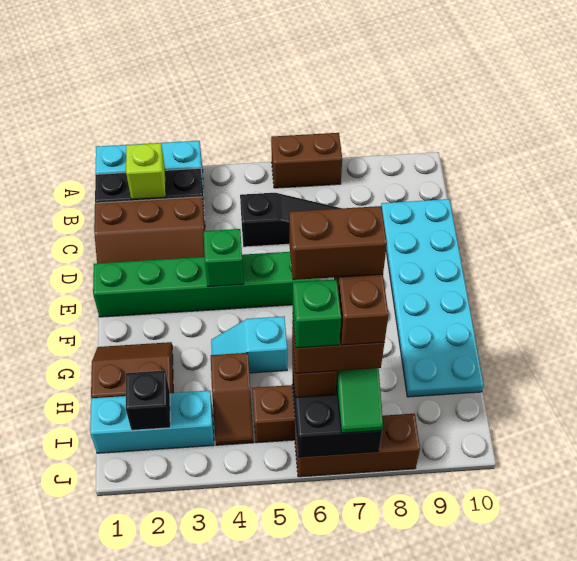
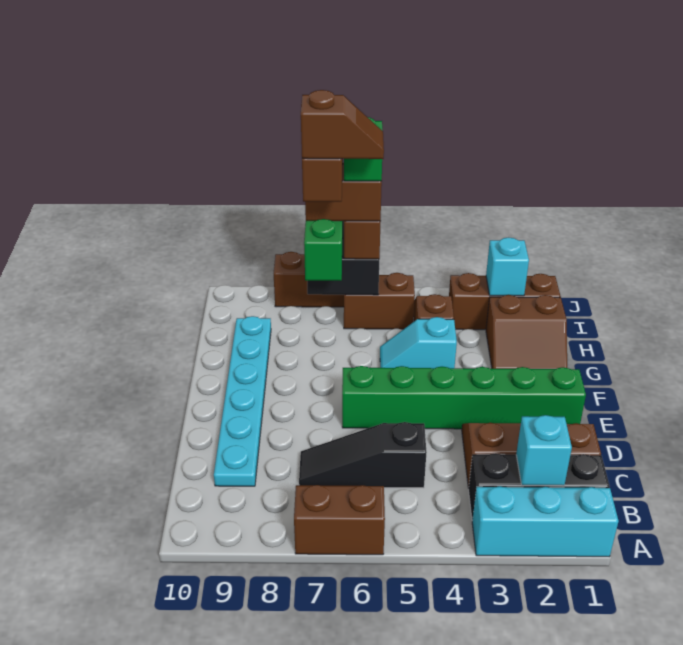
lime 1x1 brick [126,143,166,199] -> cyan 1x1 brick [516,415,572,486]
cyan 2x6 plate [381,199,484,397] -> cyan 1x6 plate [214,316,271,486]
green 1x1 brick [204,229,244,287] -> none
cyan 1x2 slope [211,316,287,373] -> cyan 1x2 slope turned to [380,317,457,368]
brown 1x2 brick [289,206,387,280] -> brown 1x2 slope [301,90,384,159]
cyan 1x3 brick [90,391,214,453] -> brown 1x3 brick [449,273,561,330]
black 1x1 brick [126,370,170,430] -> cyan 1x1 brick [486,237,529,296]

